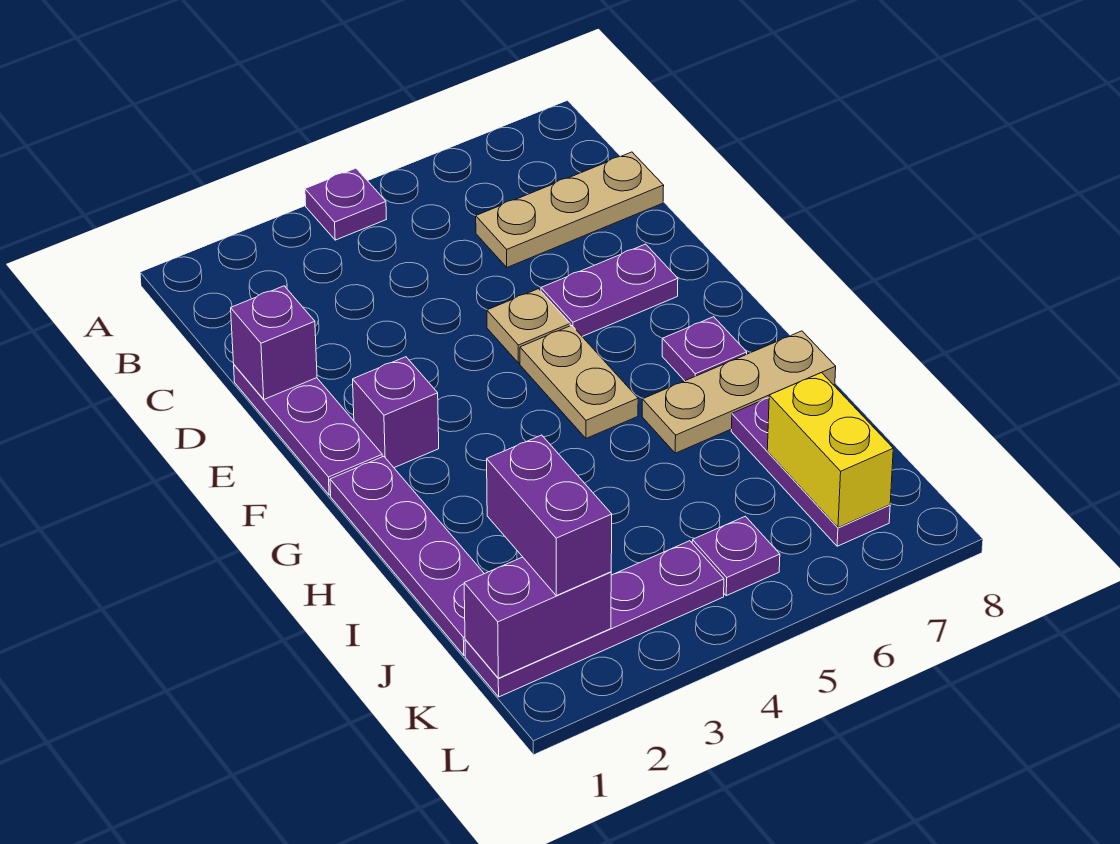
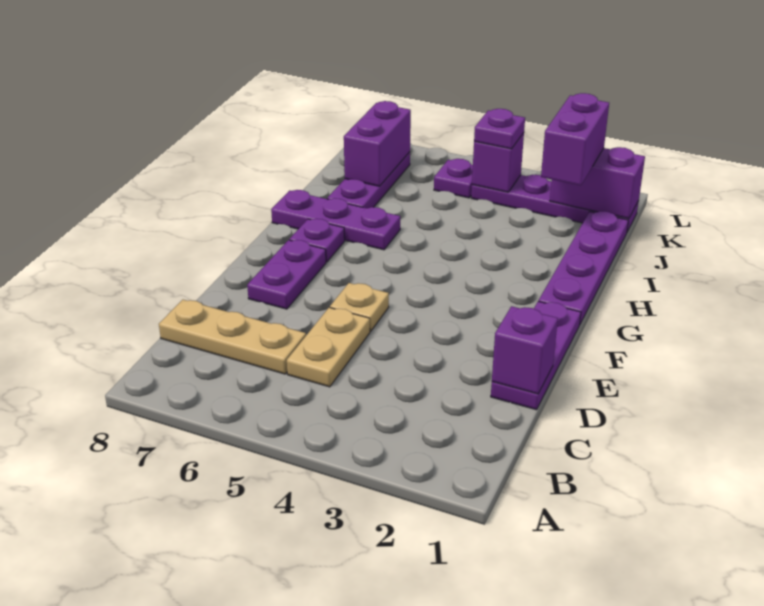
purple 1x1 plate [305,168,386,240] -> purple 1x1 plate moved to [474,109,525,149]
purple 1x2 plate [541,244,678,336] -> purple 1x2 plate turned to [247,240,326,309]
purple 1x1 brick [353,357,439,468] -> purple 1x1 brick moved to [472,133,524,192]
tan 1x2 plate [520,325,638,438] -> tan 1x2 plate moved to [287,308,370,387]
tan 1x3 plate [642,331,836,453] -> purple 1x3 plate [271,190,400,250]
yellow 1x2 brick [767,373,893,528] -> purple 1x2 brick [344,101,411,186]

